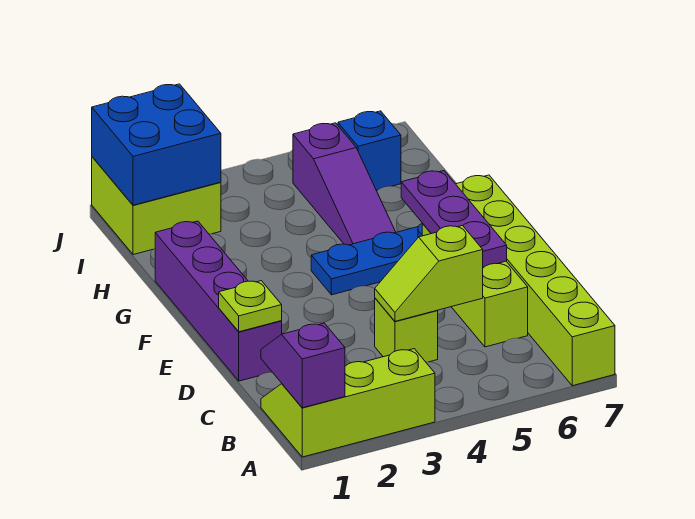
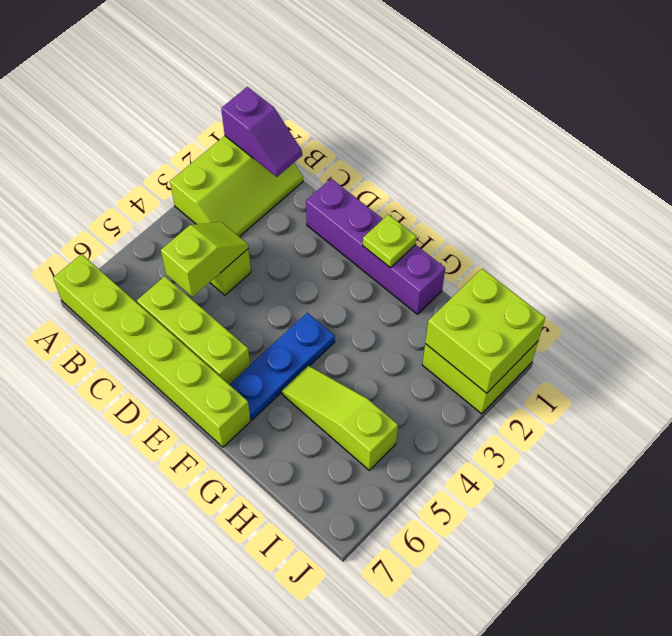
lime 1x1 plate [219,281,282,332] -> lime 1x1 plate moved to [363,215,416,268]
purple 1x3 plate [401,171,507,267] -> none
purple 1x3 slope [293,123,396,245] -> lime 1x3 slope [282,366,398,470]
blue 2x2 brick [92,84,221,205] -> lime 2x2 brick [425,269,545,393]
blue 1x1 brick [338,111,401,190] -> none

